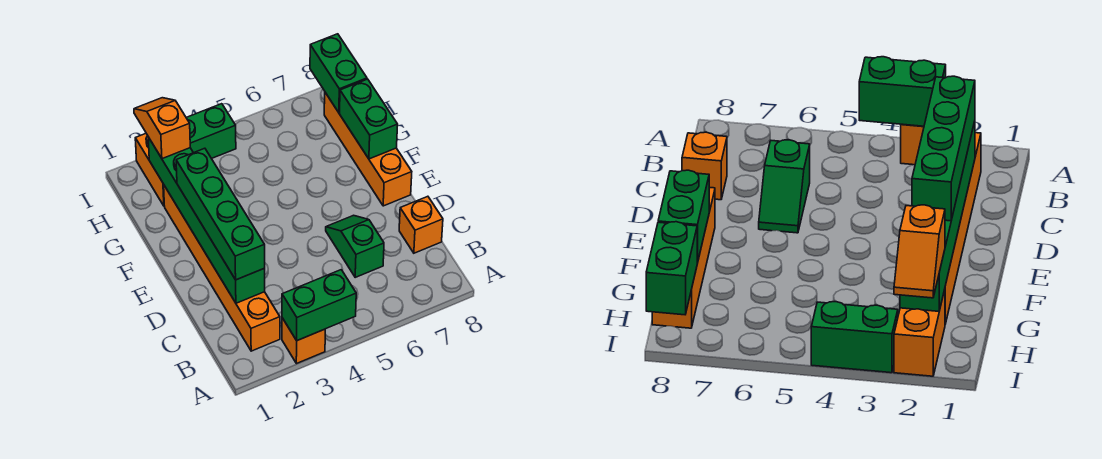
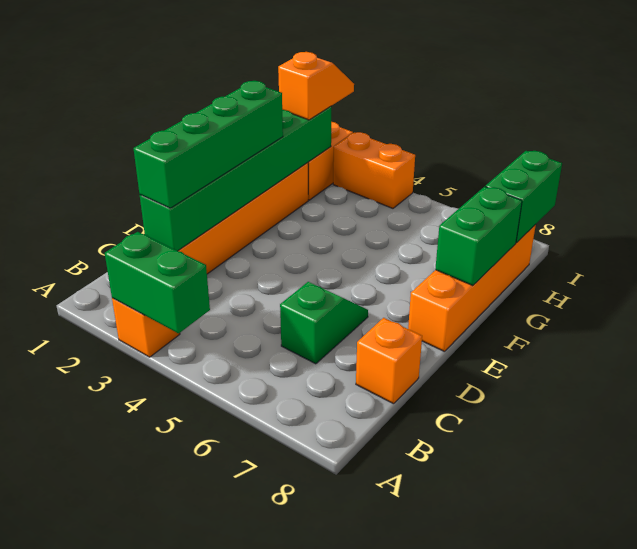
green 1x2 brick [186,104,236,158] -> orange 1x2 brick [333,132,415,208]

